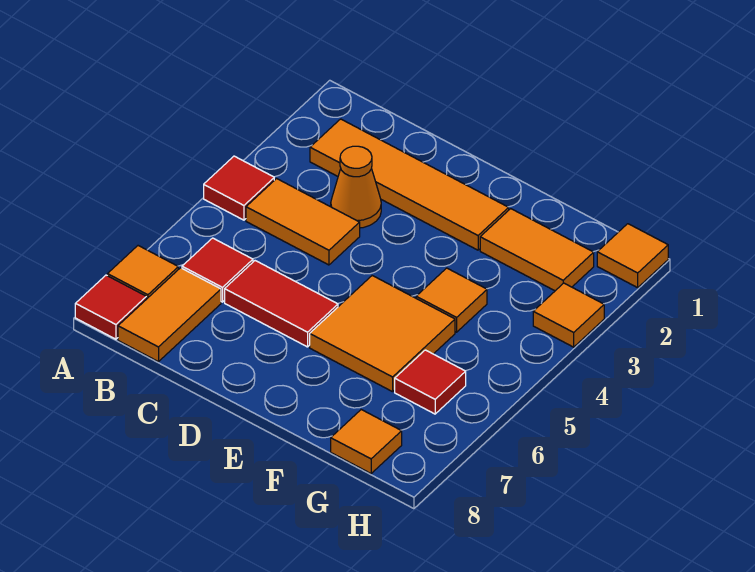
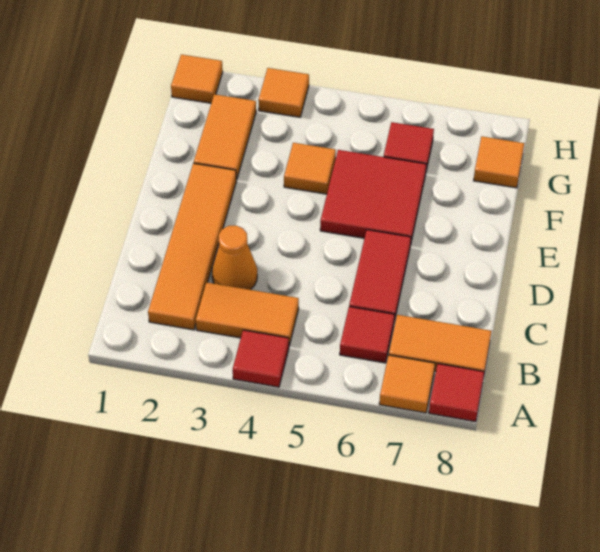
orange 1x2 tile [246,179,360,265] -> orange 1x2 tile turned to [196,282,299,346]
orange 2x2 tile [310,276,455,392] -> red 2x2 tile [320,150,426,246]

